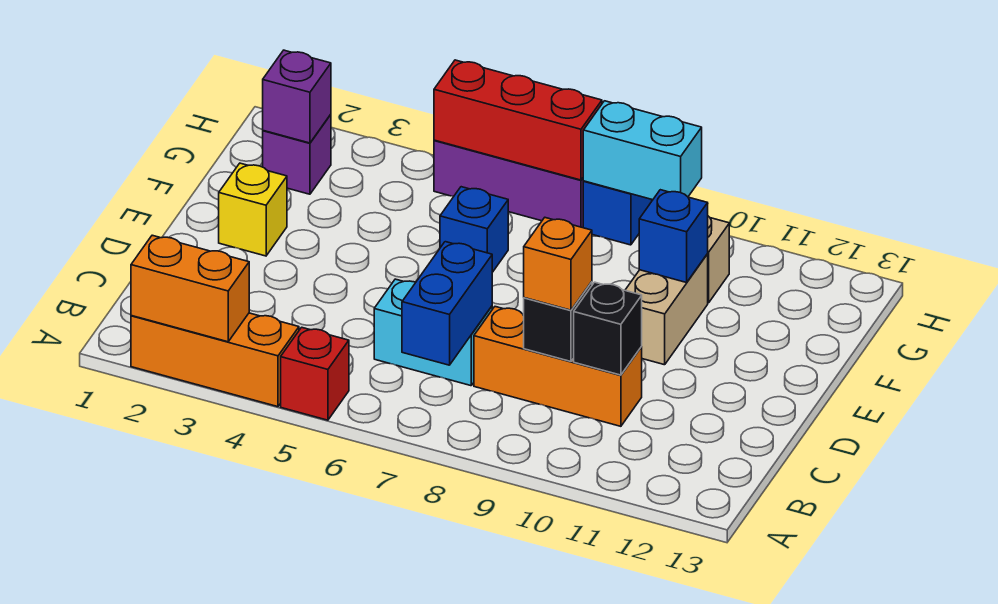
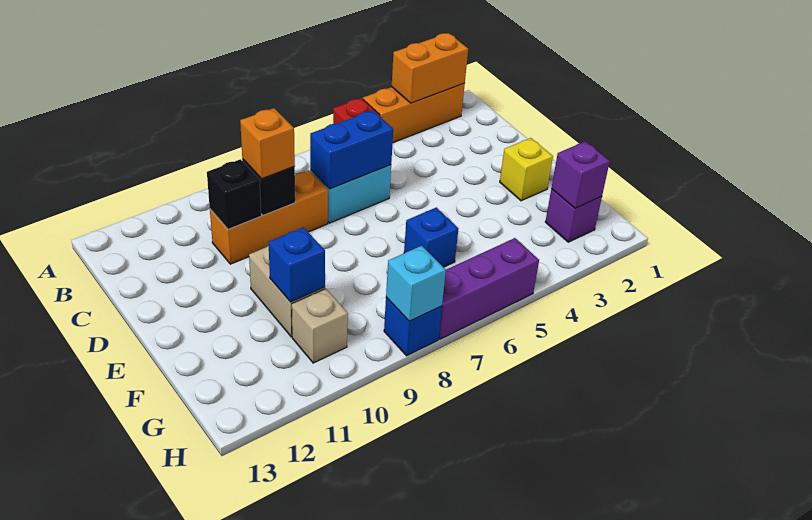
blue 1x2 brick [402,242,492,365] -> blue 1x2 brick turned to [310,110,393,189]
red 1x3 brick [434,60,602,180] -> none
cyan 1x2 brick [583,101,702,200] -> cyan 1x1 brick [386,246,446,321]

